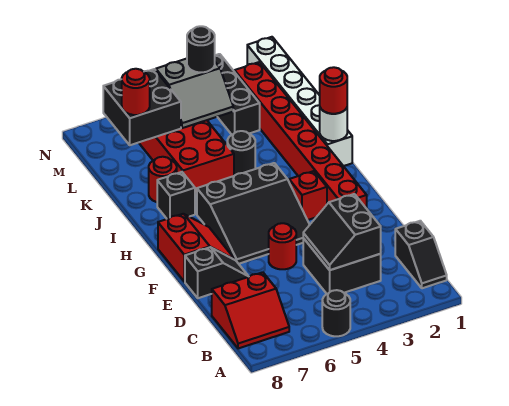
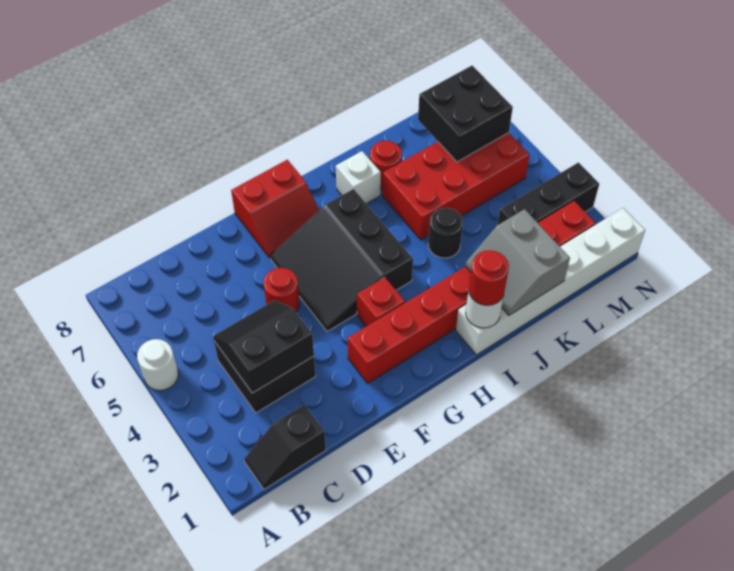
black 1x1 round brick [322,290,350,336] -> white 1x1 round brick [137,339,178,391]
red 2x2 slope [212,272,289,349] -> none
black 1x2 slope [185,247,249,298] -> none
black 1x1 brick [157,172,195,219] -> white 1x1 brick [336,151,381,204]
grey 2x2 slope [156,59,233,128] -> grey 2x2 slope moved to [466,209,570,315]
red 1x1 round brick [122,69,150,115] -> none
black 1x1 round brick [187,26,215,72] -> none

